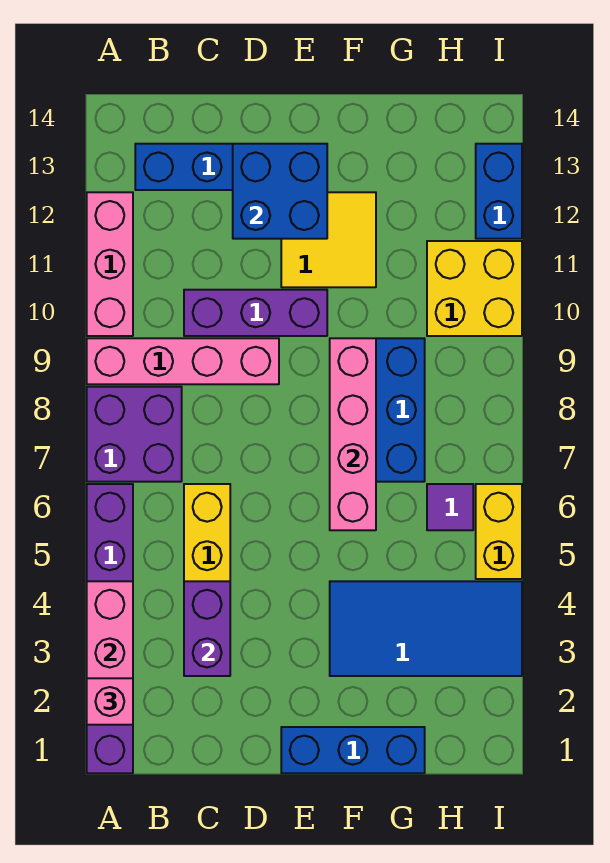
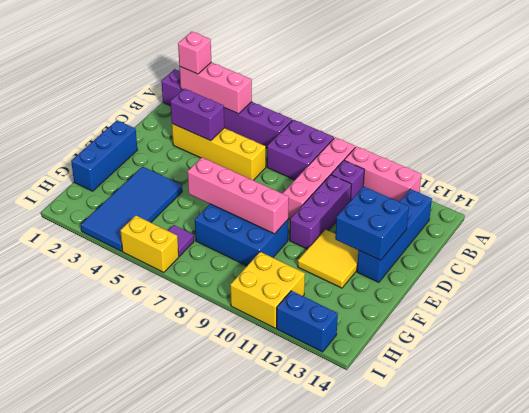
none -> purple 1x1 brick [331,161,364,201]

